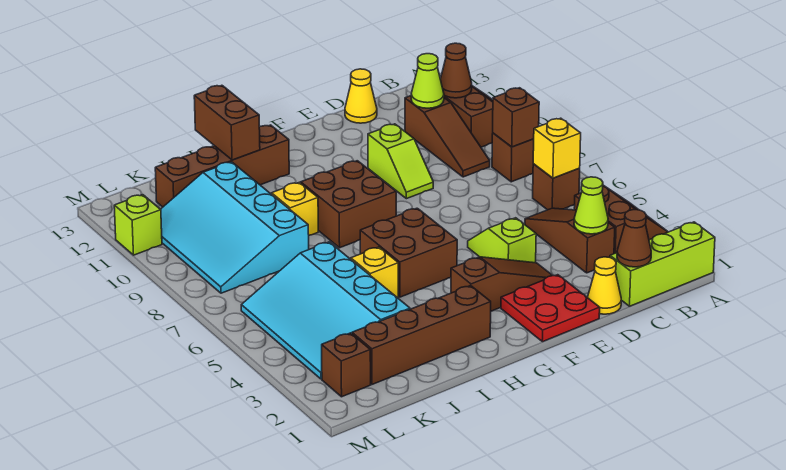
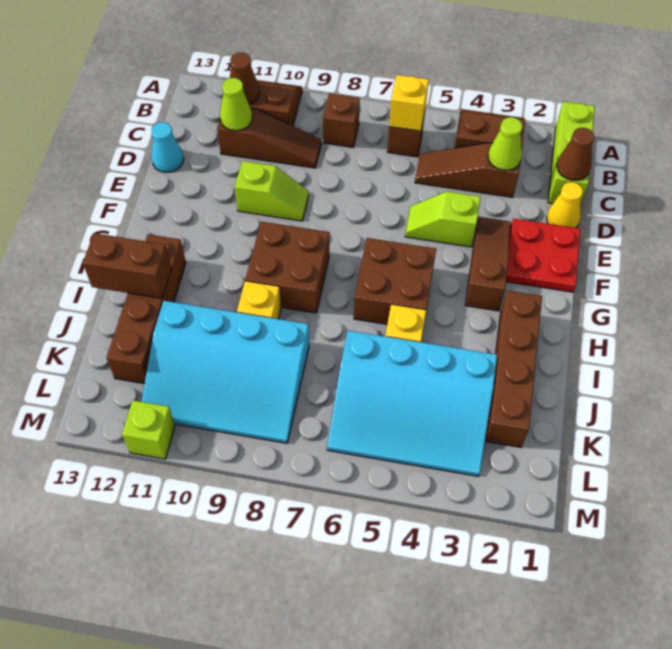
brown 1x1 brick [493,88,539,147] -> none
yellow 1x1 cone [345,69,377,123] -> cyan 1x1 cone [151,122,184,172]
brown 1x1 brick [322,333,371,397] -> none

